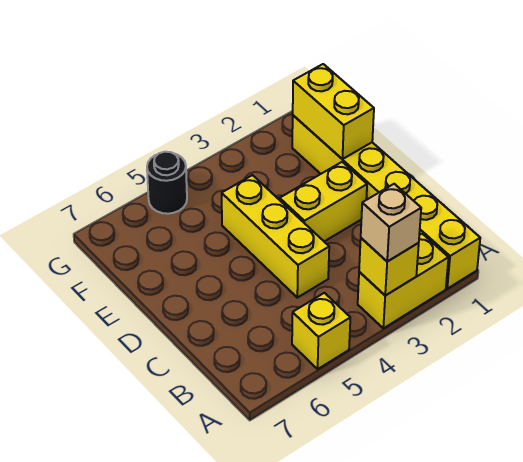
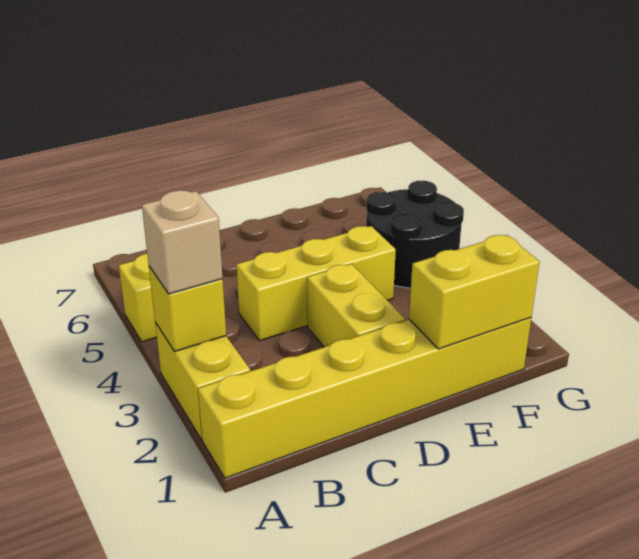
black 1x1 round brick [147,152,187,214] -> black 2x2 round brick [366,181,464,288]

